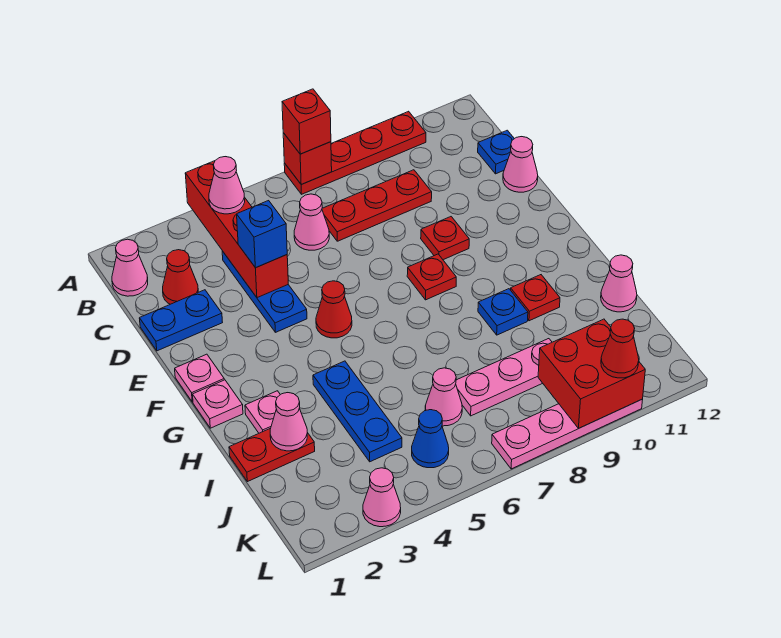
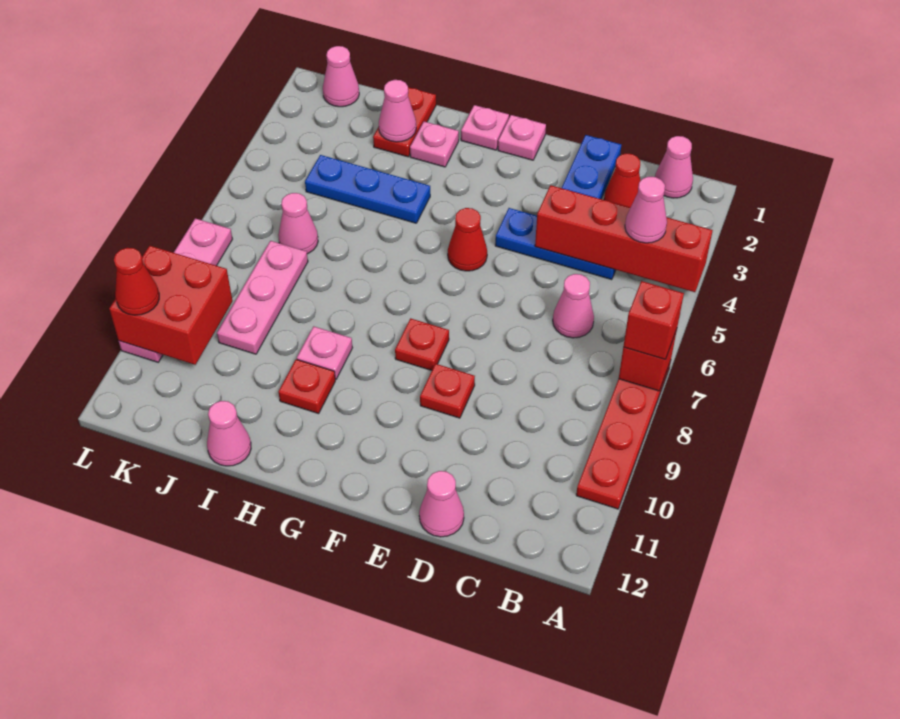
red 1x3 plate [322,170,432,241] -> none
blue 1x1 plate [478,130,514,174] -> none
blue 1x1 brick [237,201,287,268] -> none
blue 1x1 plate [478,289,528,335] -> pink 1x1 plate [297,326,352,379]
blue 1x1 cone [412,410,449,468] -> none
pink 1x1 cone [363,468,401,527] -> pink 1x1 cone moved to [323,46,359,107]

